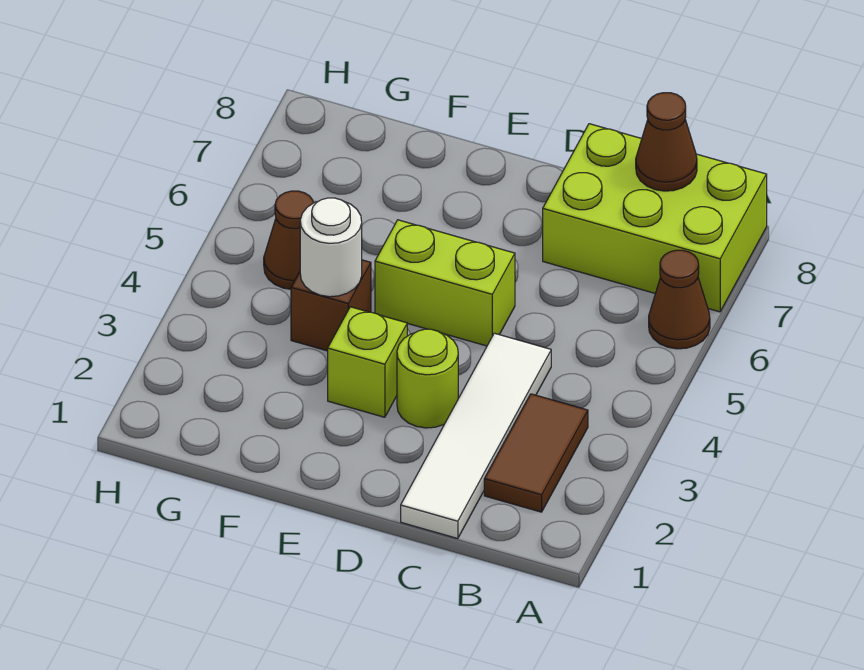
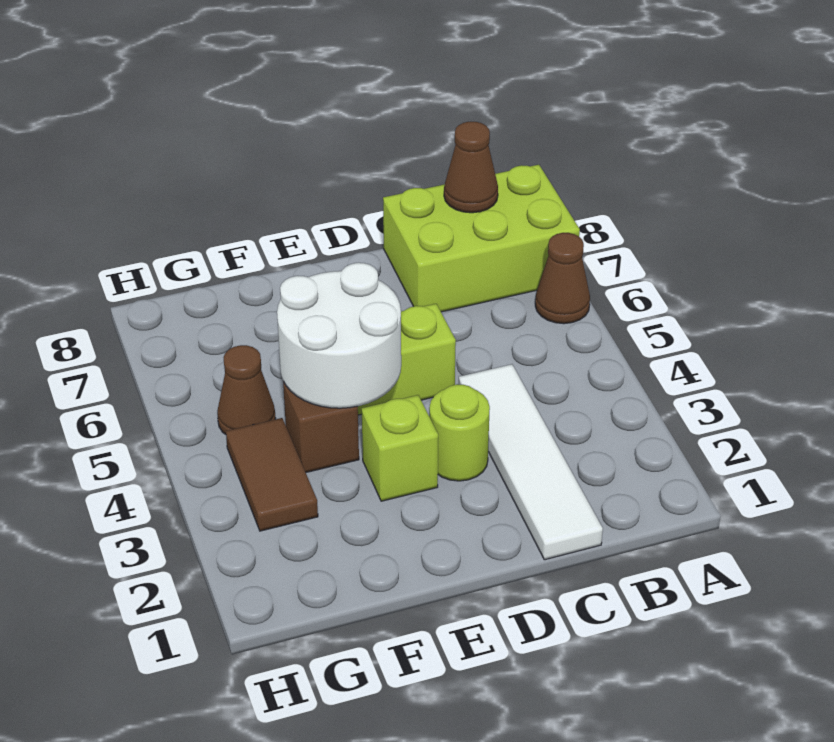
brown 1x2 tile [484,394,588,512] -> brown 1x2 tile moved to [226,418,318,531]
white 1x1 round brick [300,198,362,297] -> white 2x2 round brick [277,263,401,408]

